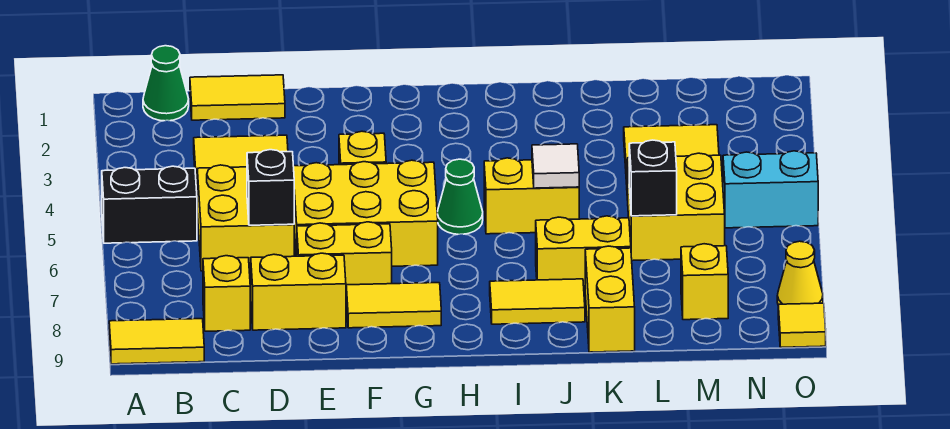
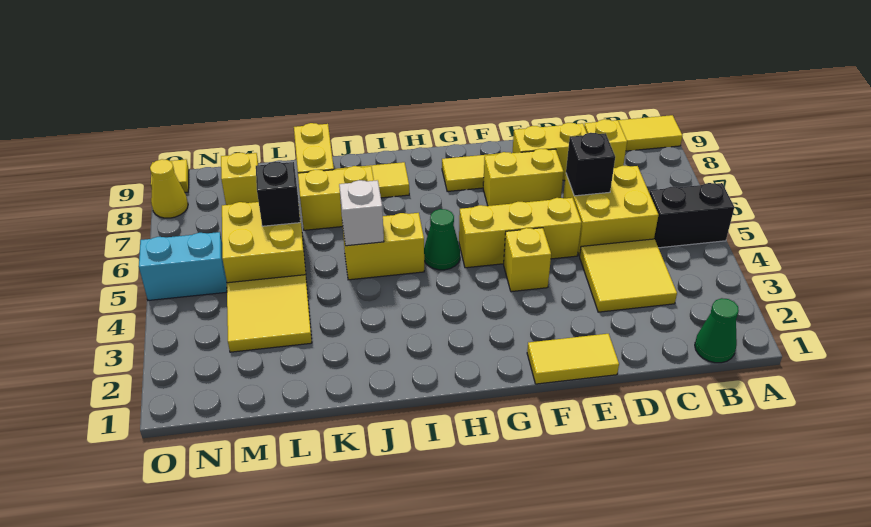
yellow 1x2 tile [190,75,285,120] -> yellow 1x2 tile moved to [527,334,619,384]
yellow 2x3 brick [294,160,438,266] -> yellow 1x3 brick [459,198,581,268]
white 1x1 tile [532,144,579,188] -> white 1x1 brick [339,180,384,246]

